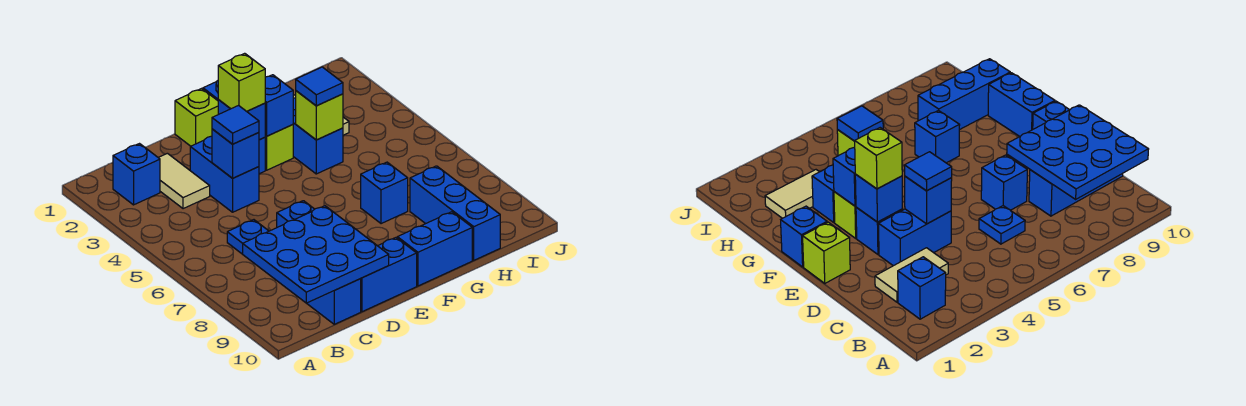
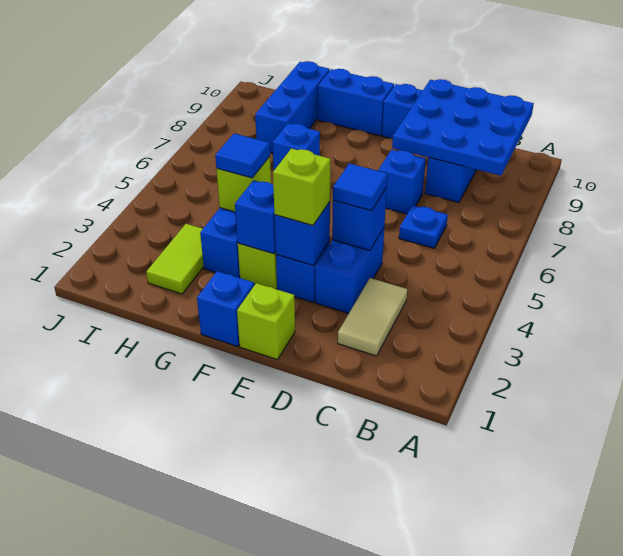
blue 1x1 brick [113,144,160,205] -> none
tan 1x2 tile [765,170,819,218] -> lime 1x2 tile [146,224,204,294]

